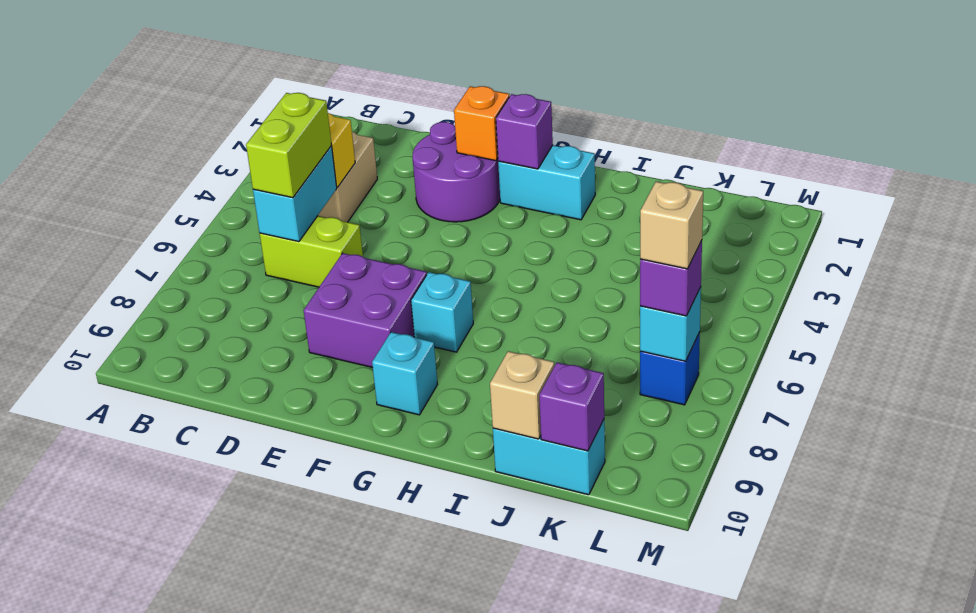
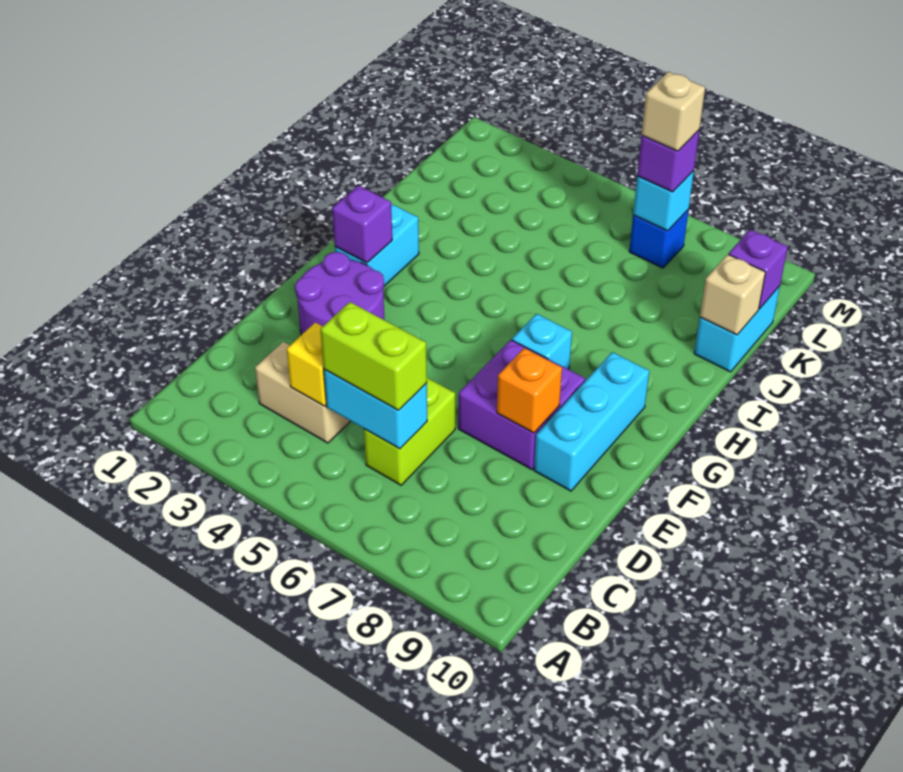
orange 1x1 brick [454,86,509,161] -> orange 1x1 brick moved to [497,348,562,433]
cyan 1x1 brick [372,332,437,415] -> cyan 1x3 brick [534,352,649,491]

